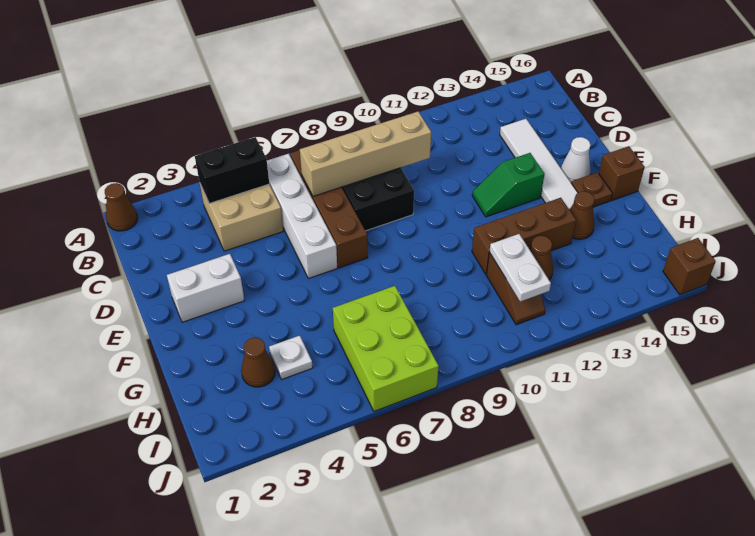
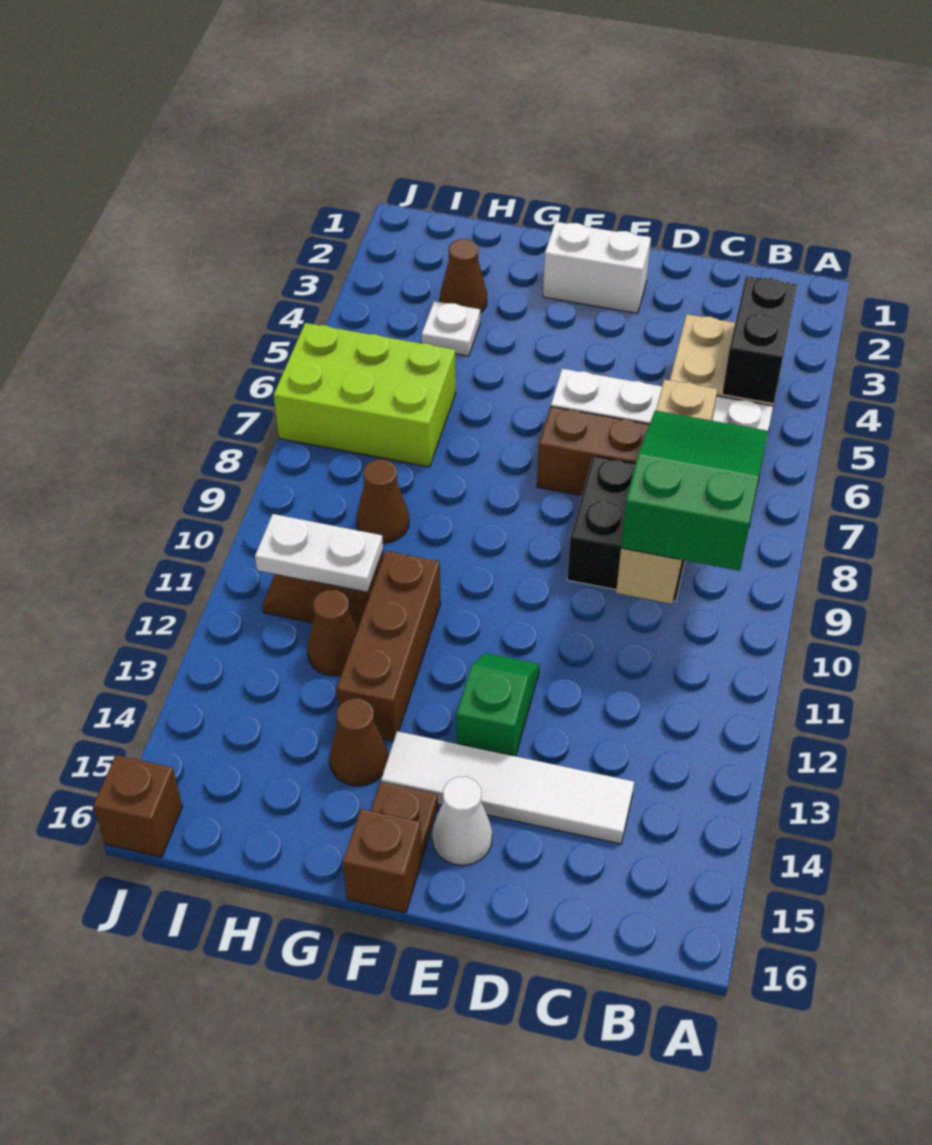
brown 1x1 cone [105,183,138,231] -> brown 1x1 cone moved to [356,460,409,543]
none -> green 2x3 slope [621,410,768,571]
white 1x2 brick [167,254,245,322] -> white 1x2 brick turned to [543,222,651,313]

